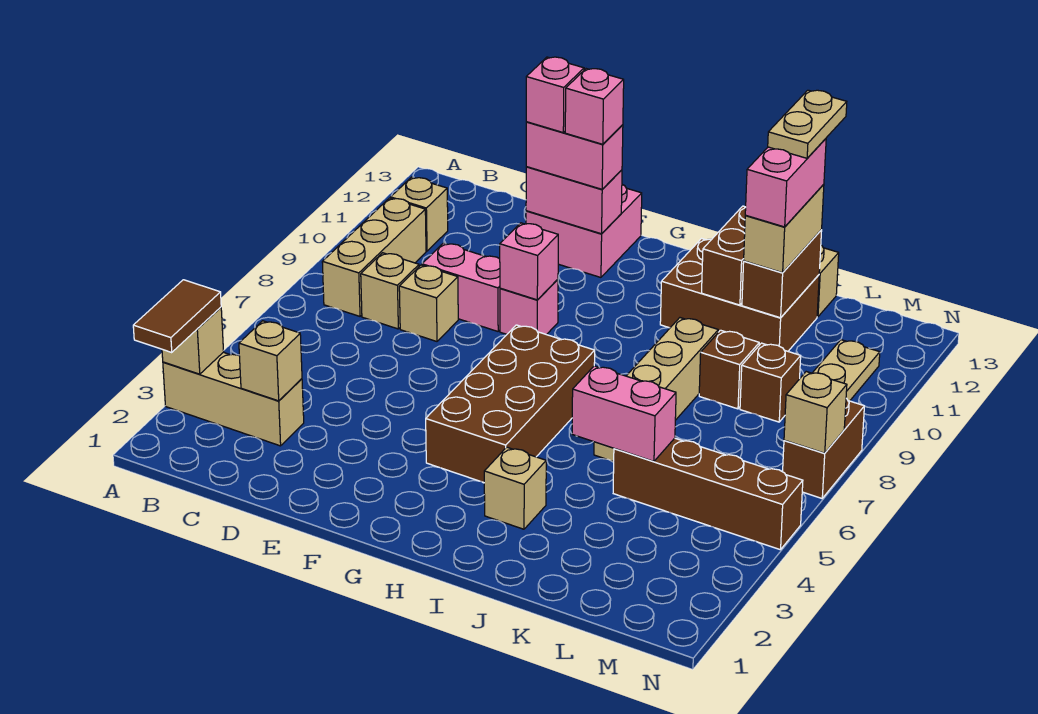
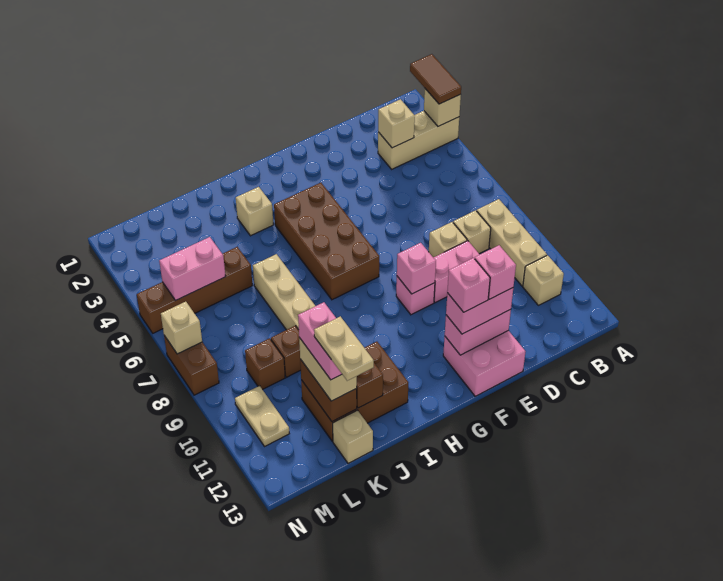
pink 1x2 brick [572,366,676,461] -> pink 1x2 brick moved to [159,237,225,301]

